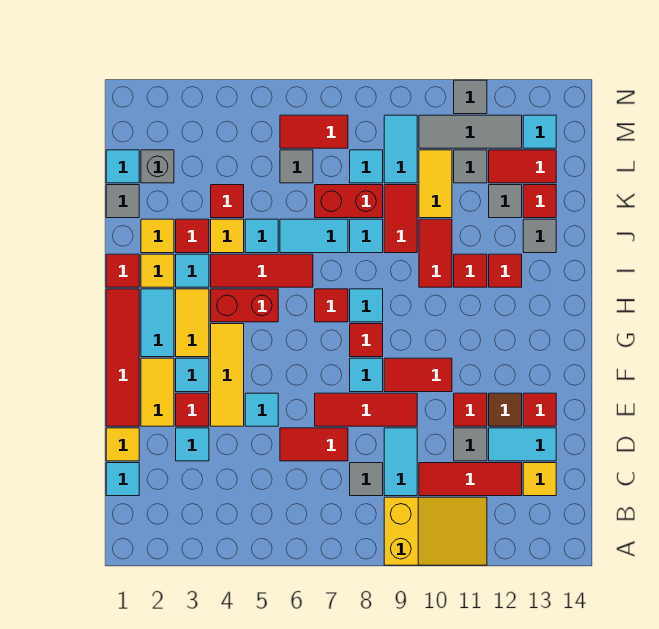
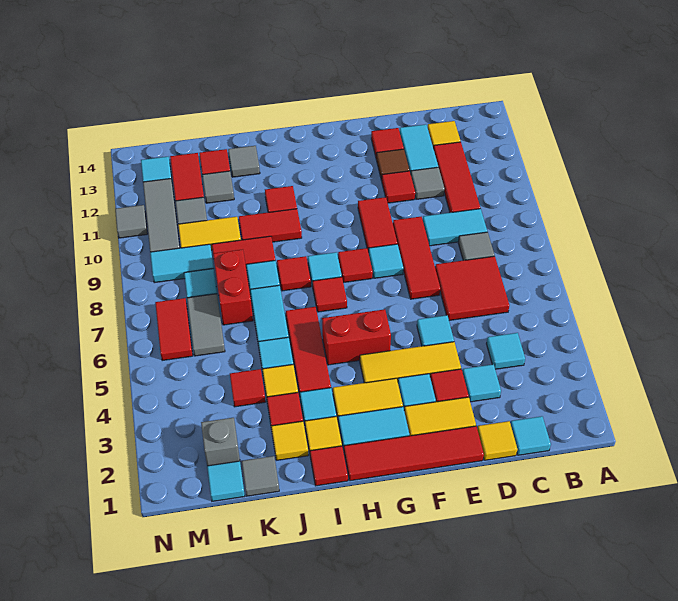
yellow 2x3 slope [384,497,487,565] -> none
none -> cyan 1x1 tile [487,333,525,369]
red 1x2 tile [280,428,348,461] -> red 2x2 tile [435,256,509,320]
red 1x2 brick [211,289,278,322] -> red 1x2 brick turned to [322,309,391,365]
red 1x1 tile [489,254,522,287] -> red 1x1 tile moved to [277,256,311,291]
grey 1x1 tile [280,150,313,183] -> grey 1x2 tile [187,294,225,356]

